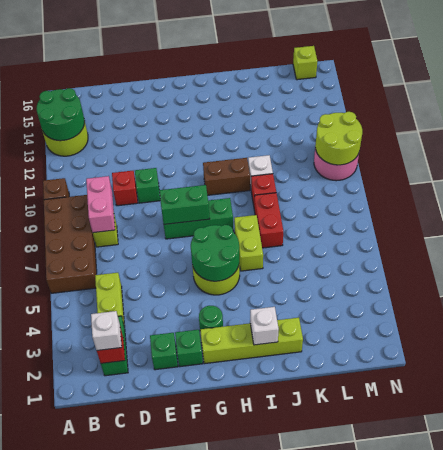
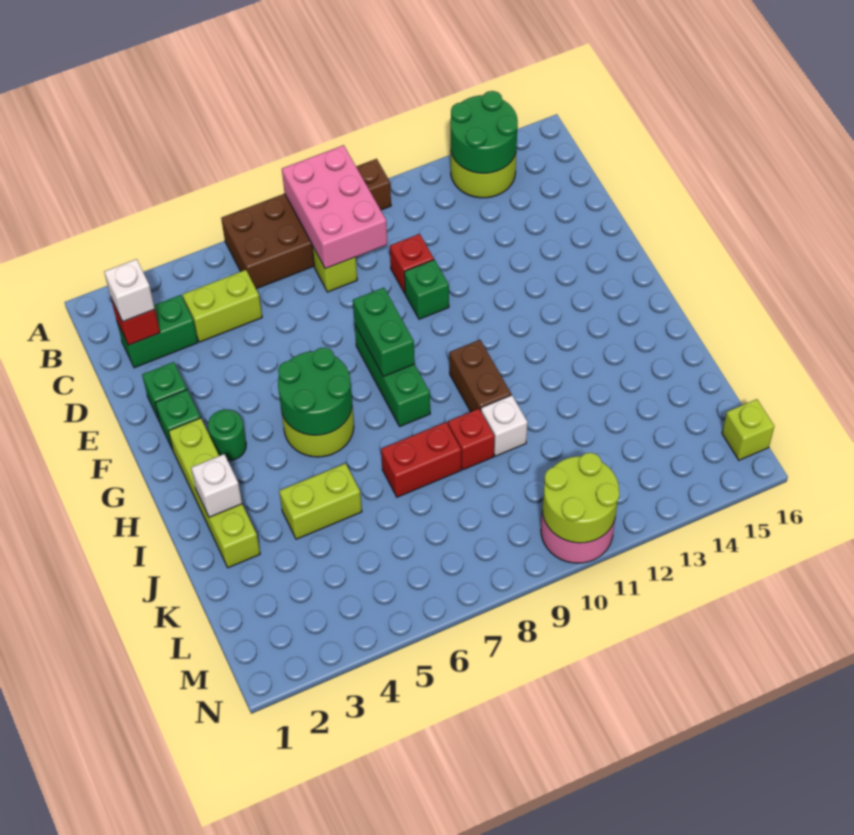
pink 1x2 brick [86,176,115,233] -> pink 2x3 brick [282,145,387,269]
lime 1x2 brick [234,215,263,271] -> lime 1x2 brick moved to [279,463,362,539]

